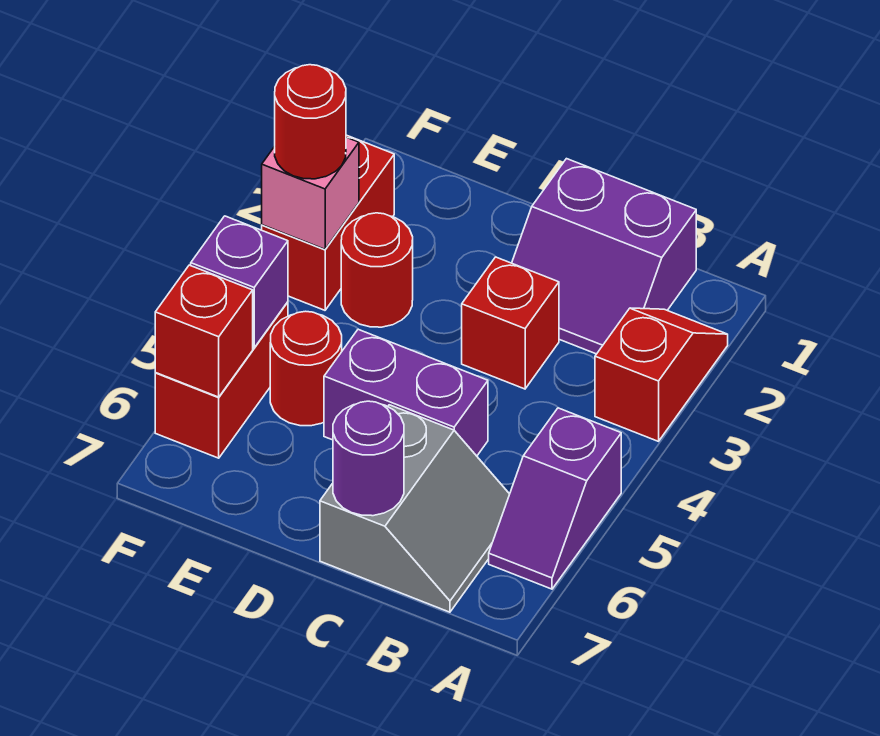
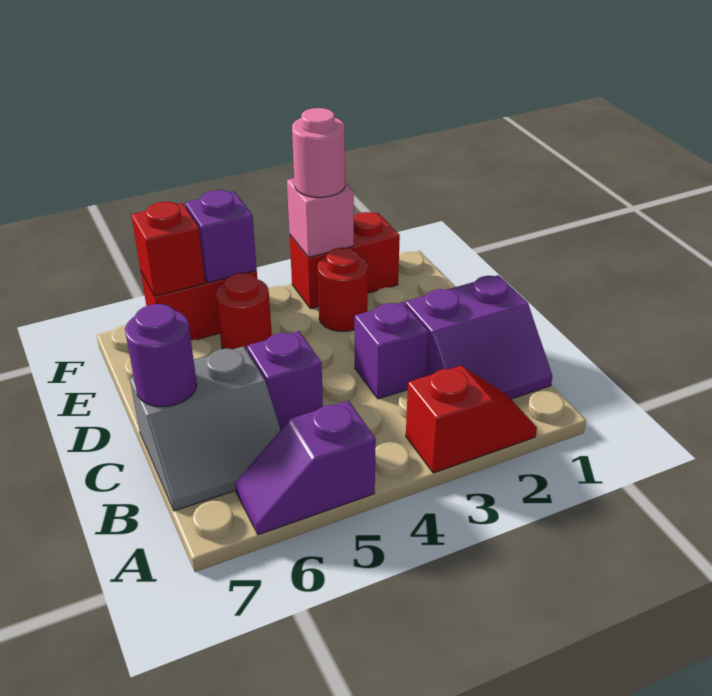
purple 2x2 slope [512,159,696,354] -> purple 2x2 slope turned to [405,275,552,399]
red 1x1 brick [462,257,559,389] -> purple 1x1 brick [355,302,429,399]
purple 1x2 brick [324,329,488,456] -> purple 1x1 brick [247,331,323,430]
red 1x1 round brick [275,65,346,179] -> pink 1x1 round brick [292,108,345,197]

